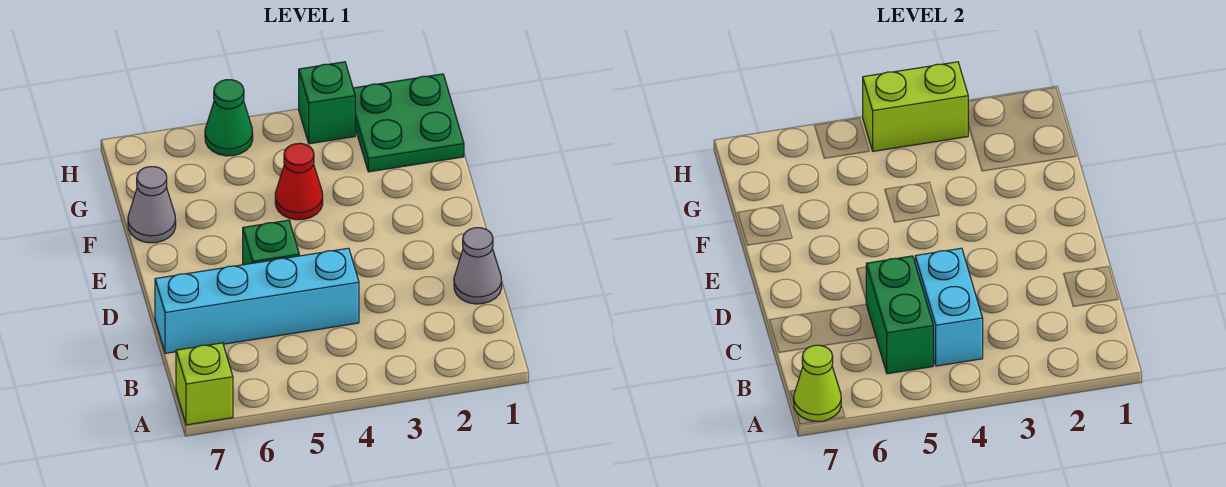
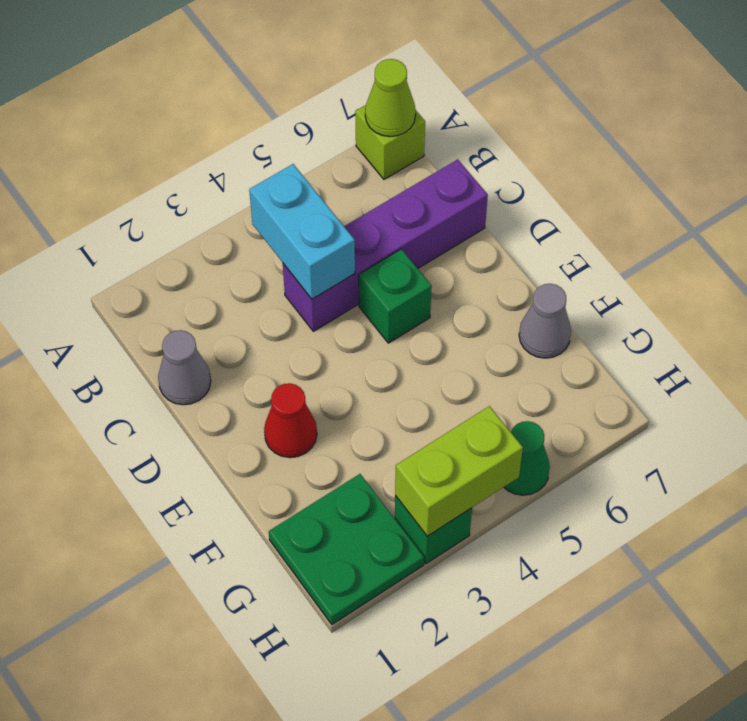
green 1x2 brick [866,256,933,374] -> none
cyan 1x4 brick [155,248,359,353] -> purple 1x4 brick [283,159,488,331]
red 1x1 cone [275,143,323,220] -> red 1x1 cone moved to [264,383,317,458]

